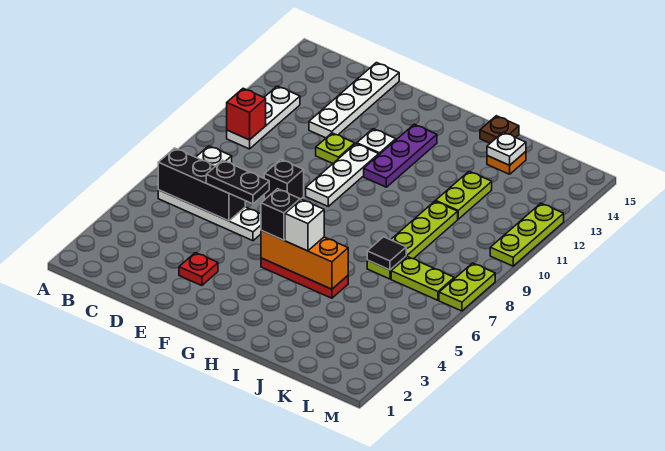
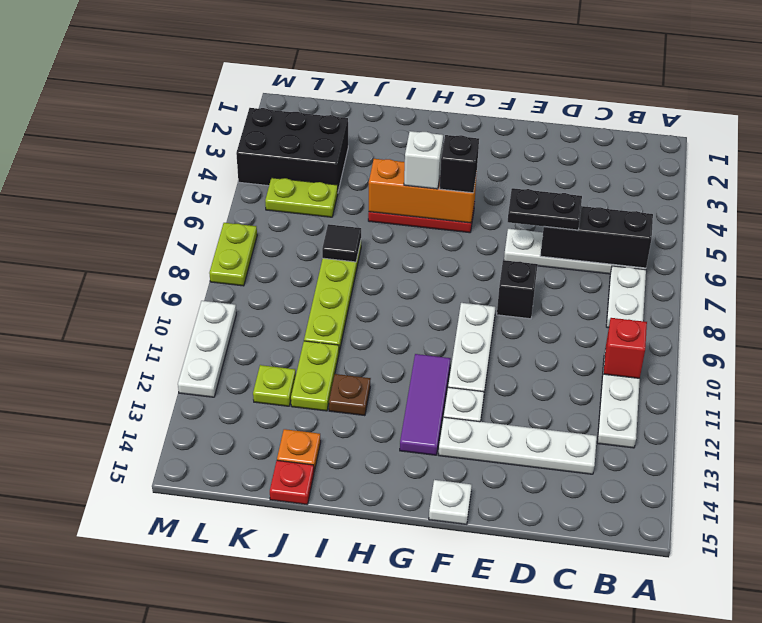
white 1x4 plate [309,63,399,138] -> white 1x4 plate turned to [439,417,597,474]
red 1x1 plate [179,253,218,286] -> red 1x1 plate moved to [270,460,314,504]
lime 1x1 plate [316,133,355,163] -> lime 1x1 plate moved to [253,365,296,406]
purple 1x3 plate [364,124,437,187] -> purple 1x3 tile [400,354,451,455]
brown 1x1 plate [480,116,519,143] -> brown 1x1 plate moved to [329,374,371,416]
white 1x1 plate [487,132,526,165] -> white 1x1 plate moved to [429,480,472,524]
none -> black 2x3 brick [236,108,348,191]
lime 1x2 plate [391,257,454,300] -> lime 1x2 plate moved to [265,178,338,217]
lime 1x3 plate [490,203,564,266] -> white 1x3 plate [178,301,236,397]

